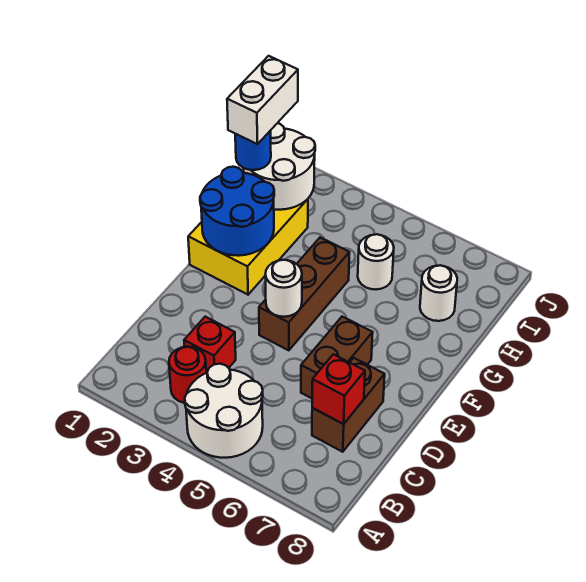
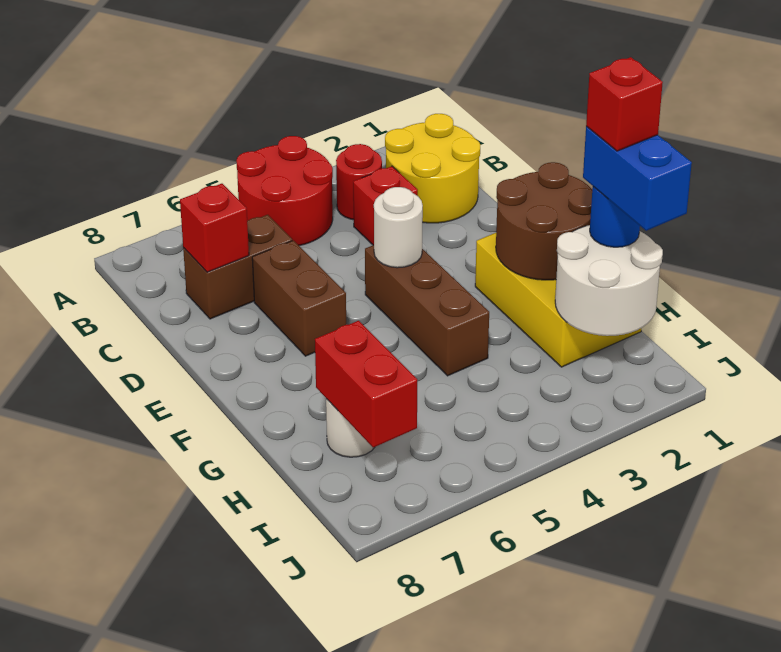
white 2x2 round brick [185,364,263,458] -> red 2x2 round brick [236,136,333,246]
none -> yellow 2x2 round brick [385,114,480,223]
brown 1x2 brick [312,358,385,452] -> brown 1x2 brick turned to [183,215,292,319]
blue 2x2 round brick [200,167,274,256] -> brown 2x2 round brick [496,162,592,280]
white 1x2 brick [227,56,298,144] -> blue 1x2 brick [583,126,692,231]
none -> red 1x1 brick [586,57,663,151]
white 1x1 round brick [358,234,394,290] -> none
none -> red 1x2 brick [315,321,417,448]

